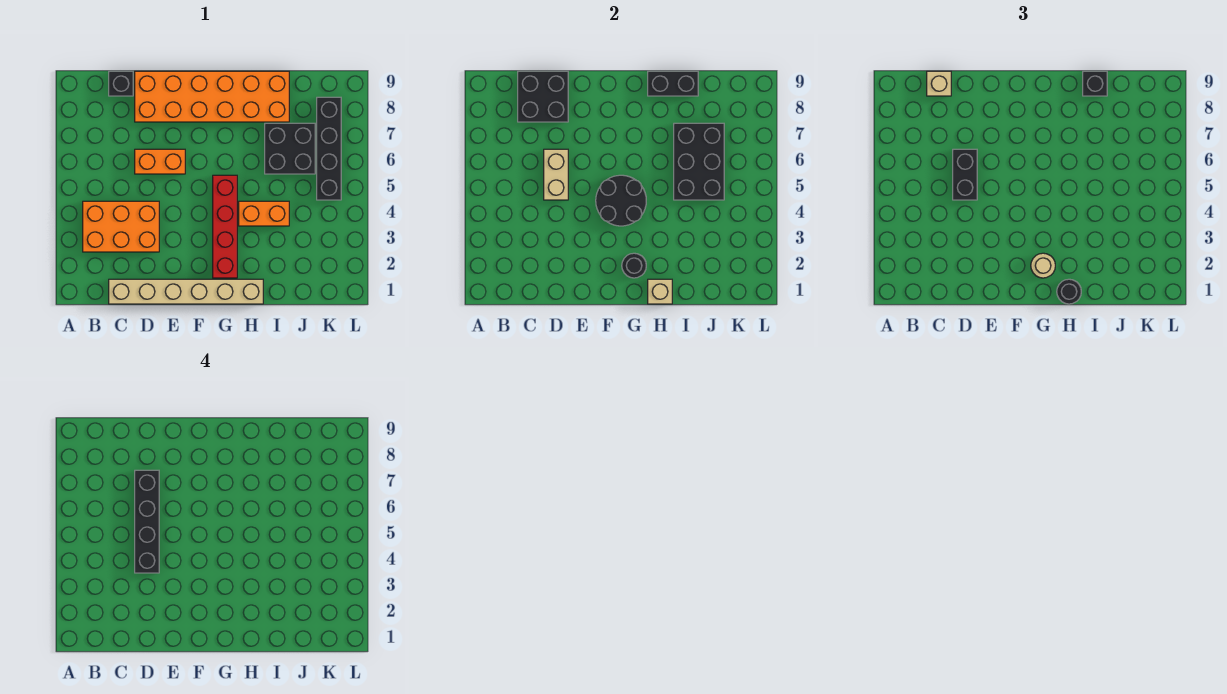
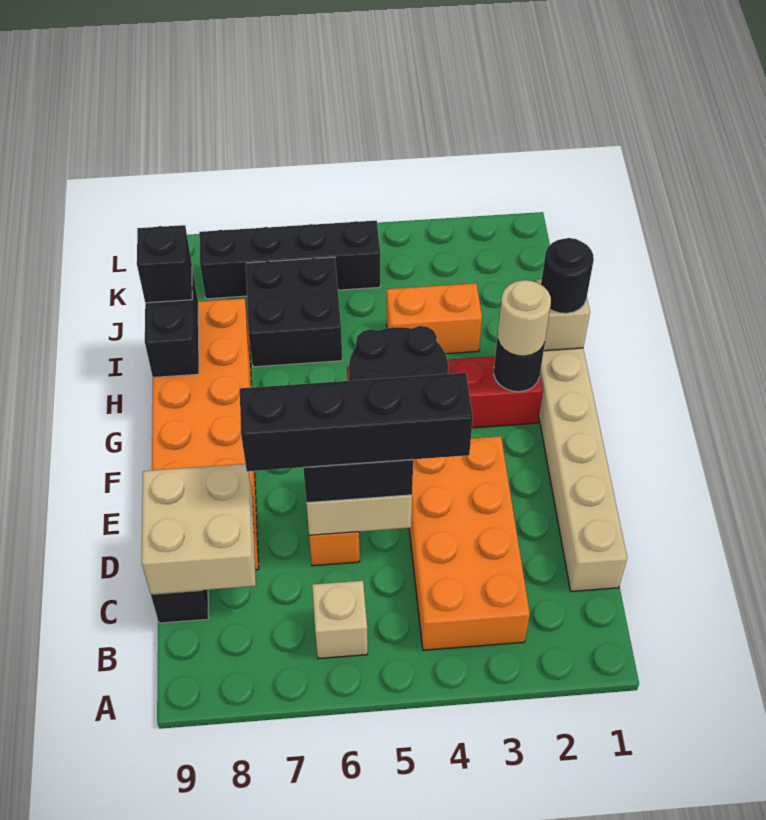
orange 2x3 brick [83,201,159,252] -> orange 2x4 brick [409,436,530,650]
black 2x2 brick [518,71,568,122] -> tan 2x2 brick [142,464,256,594]
tan 1x1 brick [927,71,951,96] -> tan 1x1 brick moved to [312,581,368,659]
orange 1x2 brick [239,201,289,226] -> orange 1x2 brick turned to [387,283,482,354]
black 2x3 brick [674,123,724,200] -> none

